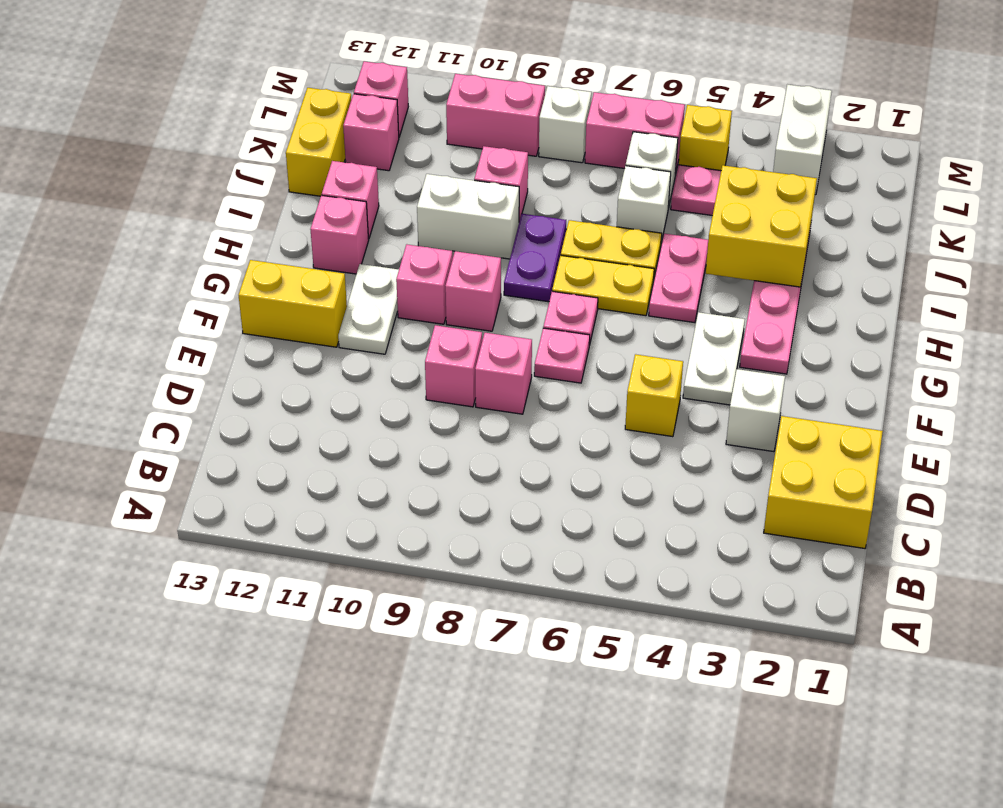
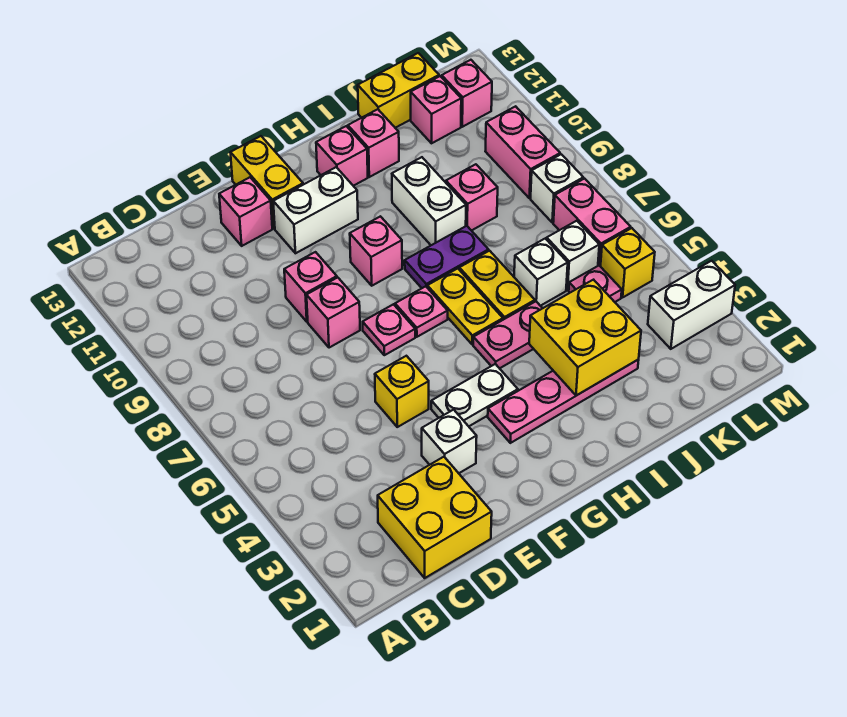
white 1x2 plate [338,264,399,354] -> white 1x2 brick [273,167,358,253]
pink 1x1 brick [396,244,453,324] -> pink 1x1 brick moved to [219,177,272,246]

